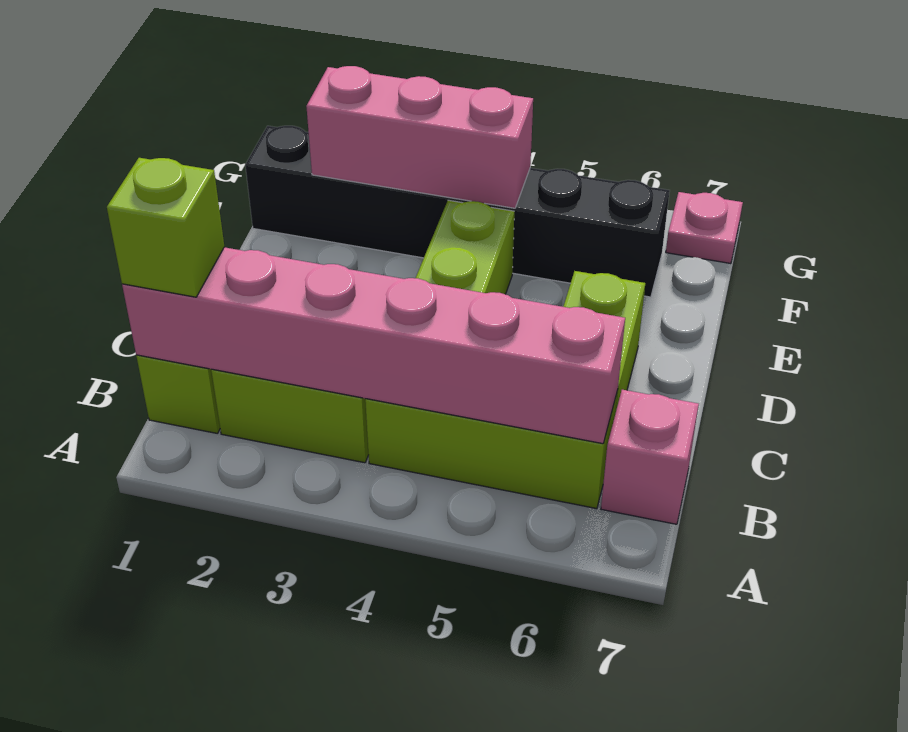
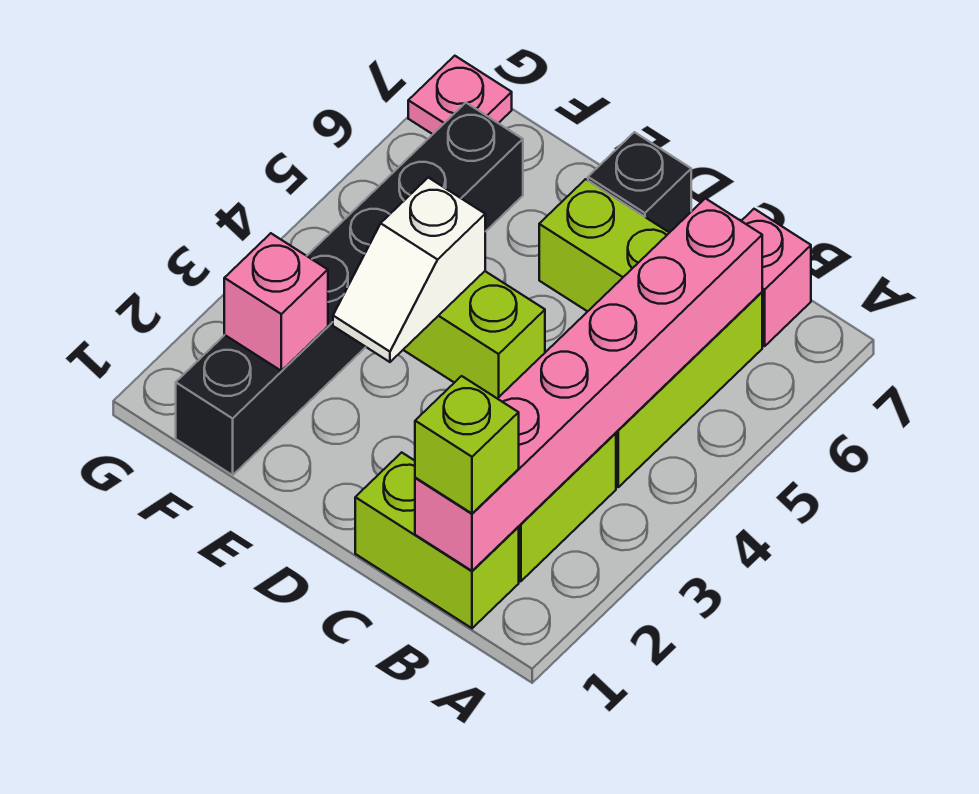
none -> black 1x1 brick [588,132,691,233]
none -> white 1x2 slope [333,178,485,362]
pink 1x3 brick [306,66,533,208] -> pink 1x1 brick [224,233,328,371]

